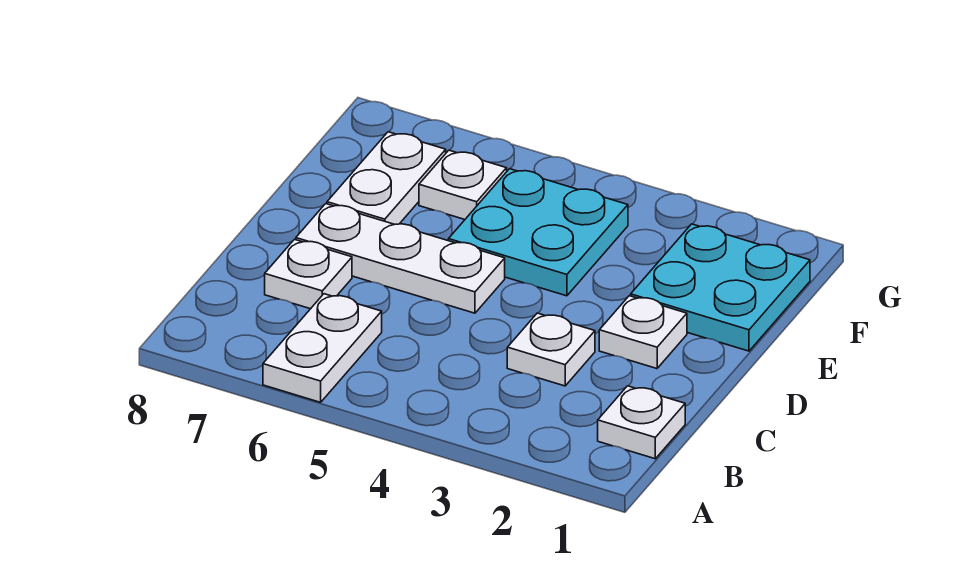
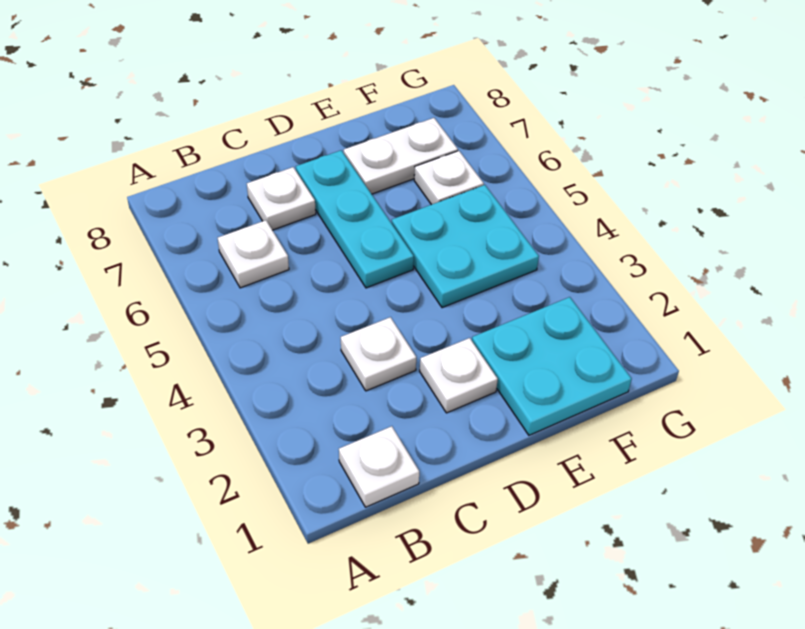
white 1x2 plate [263,294,382,402] -> white 1x1 plate [218,220,289,288]
white 1x3 plate [296,204,505,313] -> cyan 1x3 plate [296,150,414,288]

